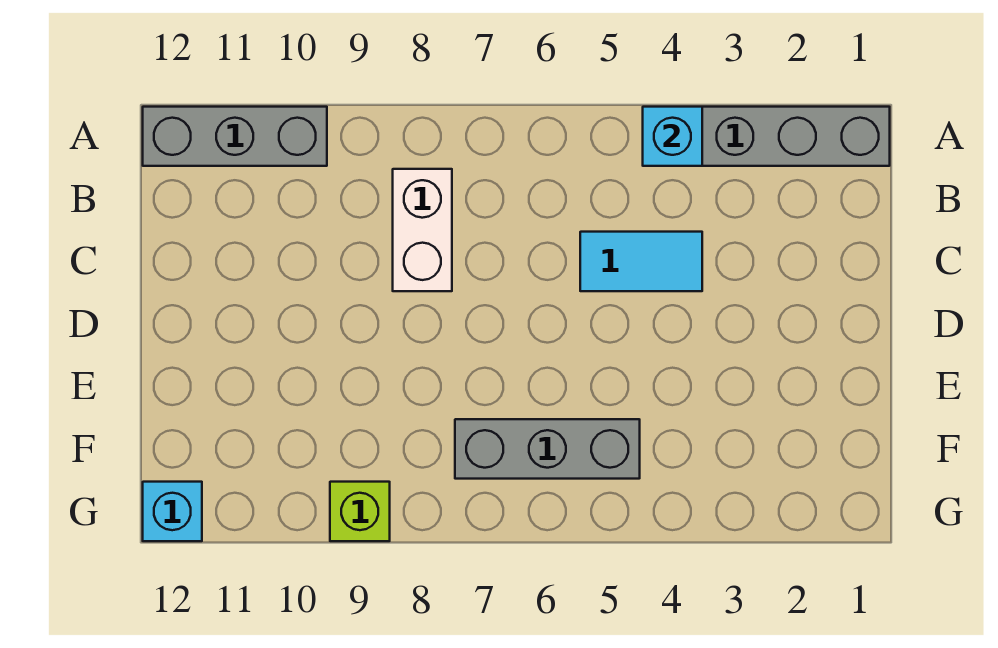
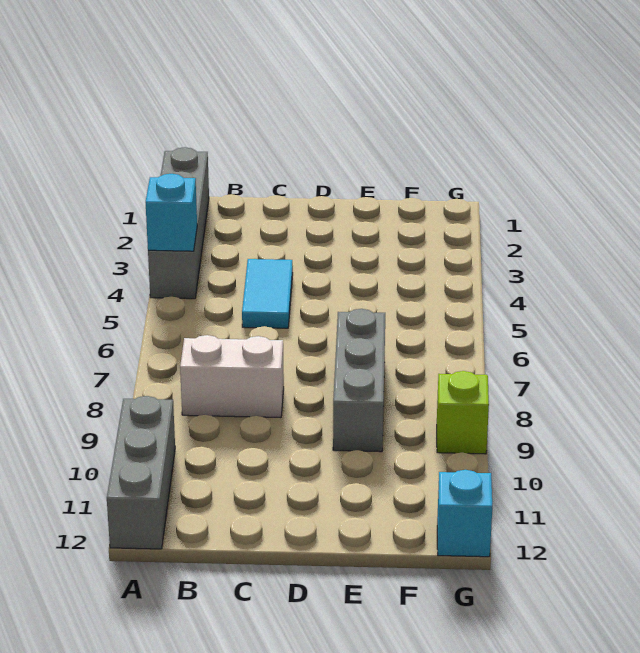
grey 1x3 brick [455,419,640,479] -> grey 1x3 brick moved to [333,309,385,452]

